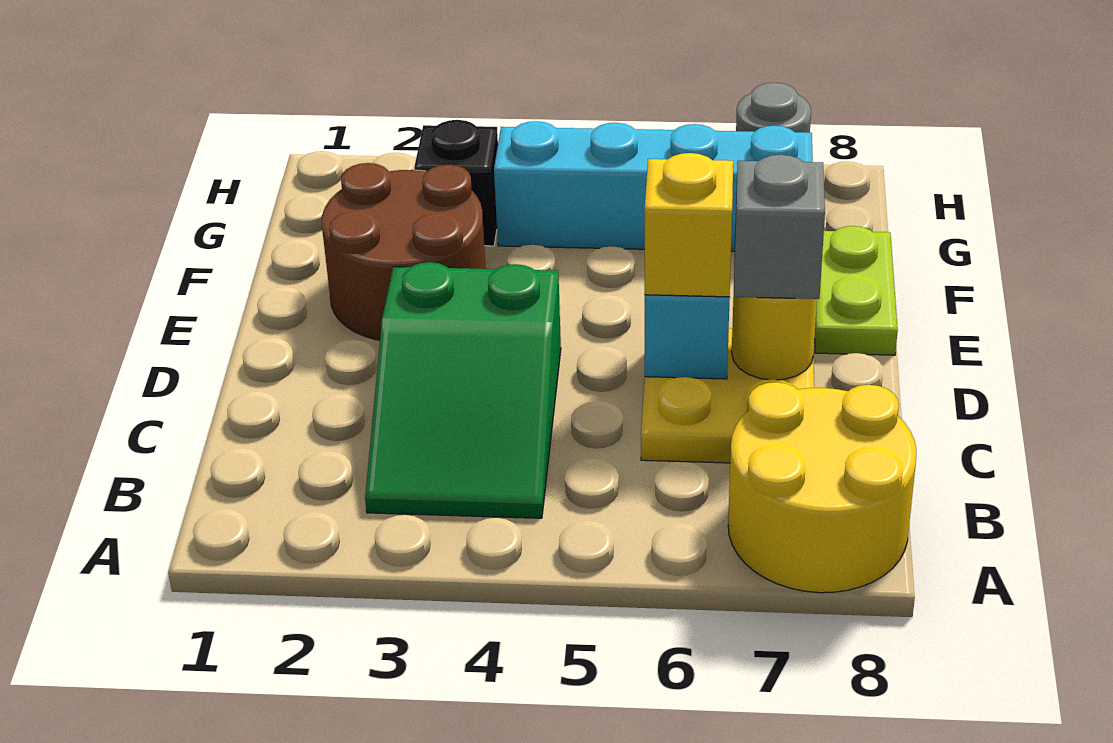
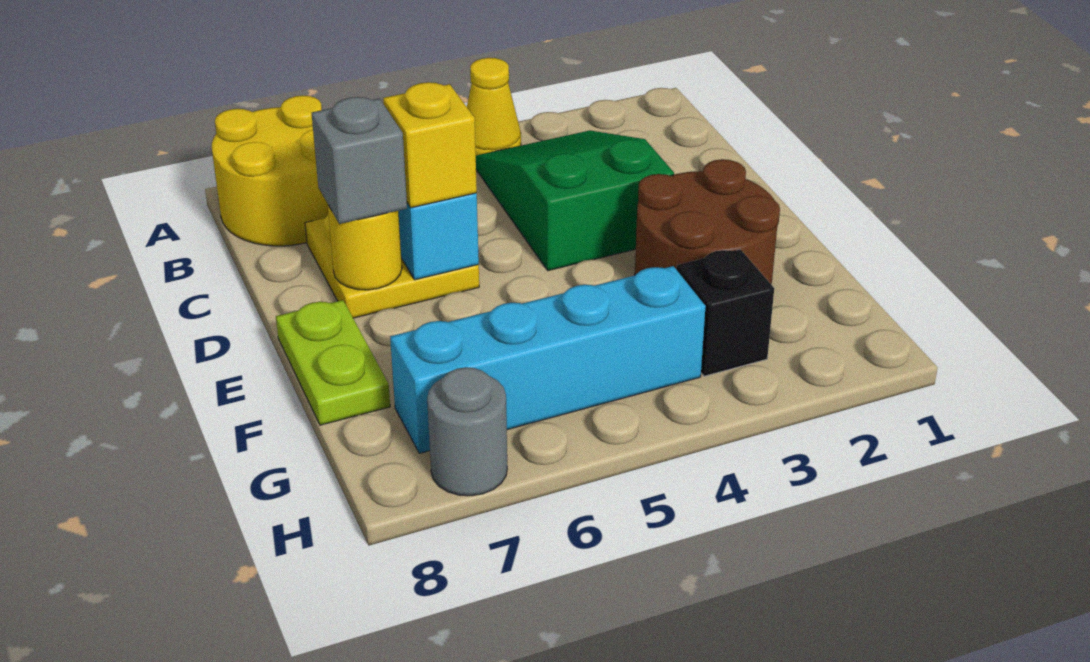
none -> yellow 1x1 cone [467,58,521,155]

